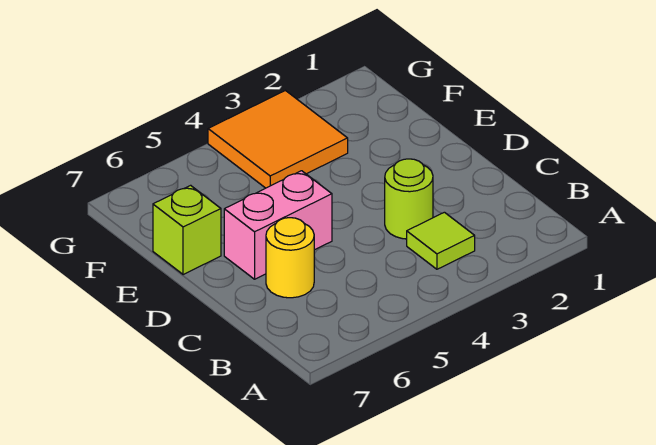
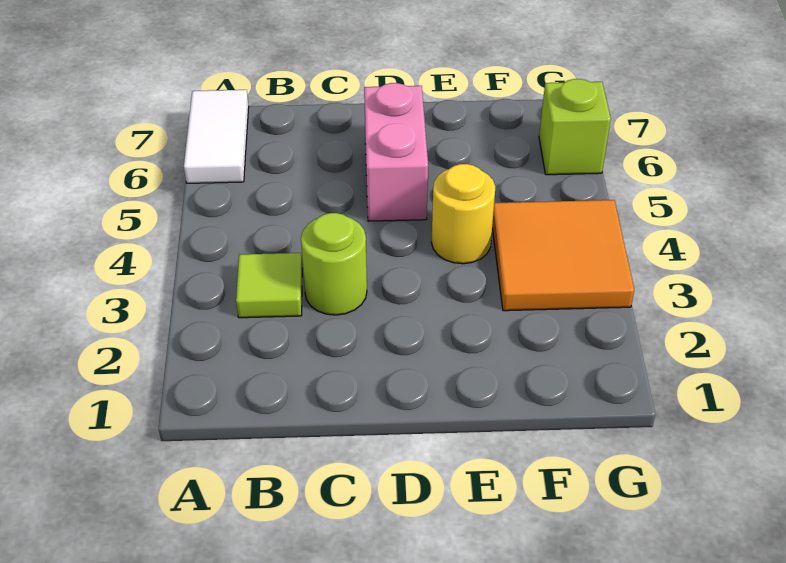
none -> white 1x2 tile [184,90,249,183]
yellow 1x1 round brick [266,218,314,298] -> yellow 1x1 round brick moved to [431,164,495,264]
lime 1x1 brick [153,185,221,275] -> lime 1x1 brick moved to [539,79,611,175]

